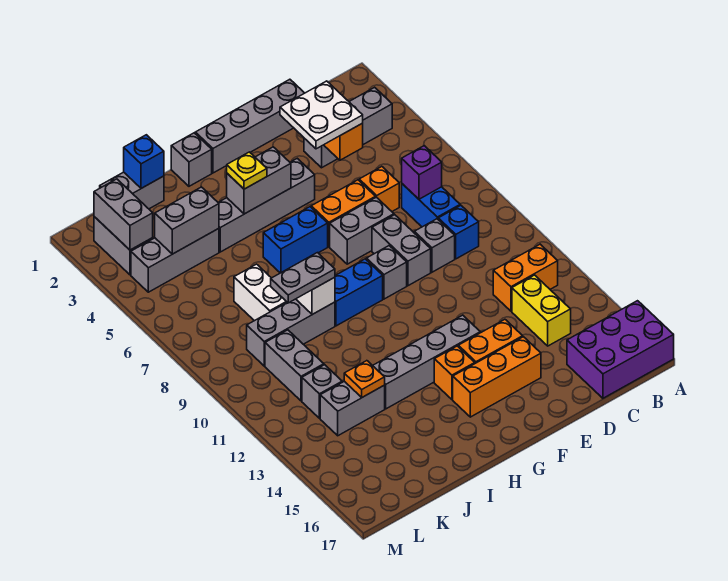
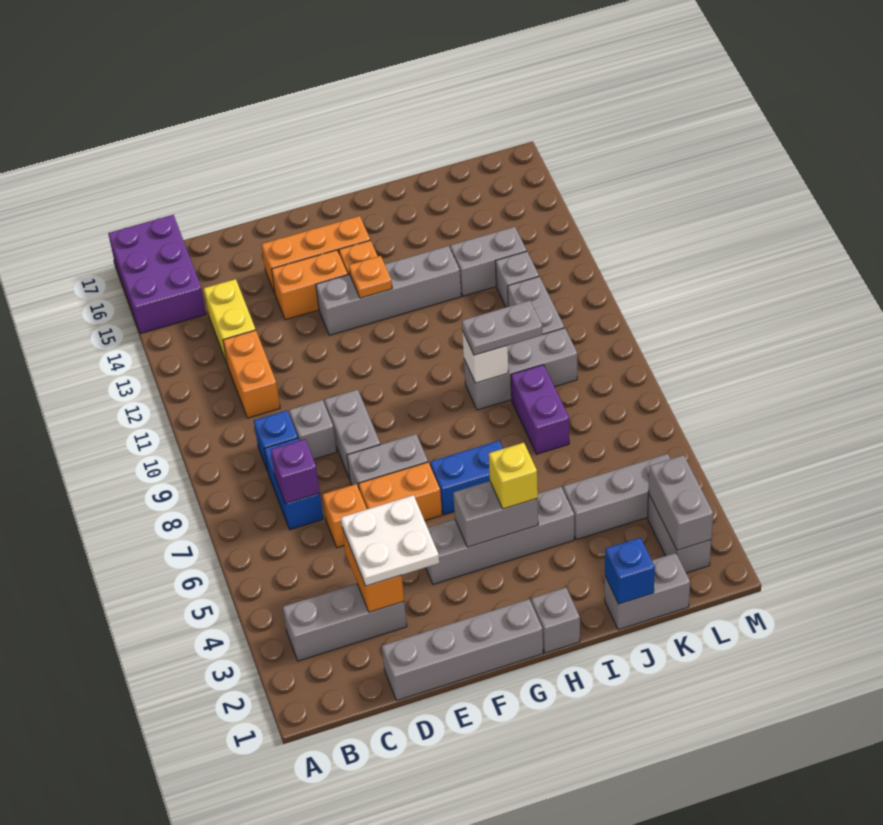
purple 2x3 brick [567,301,674,398] -> purple 2x3 brick turned to [108,215,206,334]
orange 1x2 brick [493,244,558,311] -> orange 1x2 brick turned to [223,330,280,418]
grey 1x1 brick [366,246,407,299] -> none
blue 1x2 brick [335,259,383,326] -> none
yellow 1x1 plate [227,152,267,189] -> yellow 1x1 brick [489,443,538,509]
grey 1x2 brick [155,187,219,254] -> none
white 1x2 brick [234,264,287,321] -> purple 1x2 brick [511,365,569,454]
orange 1x1 plate [344,361,385,397] -> orange 1x1 plate moved to [349,256,392,298]

